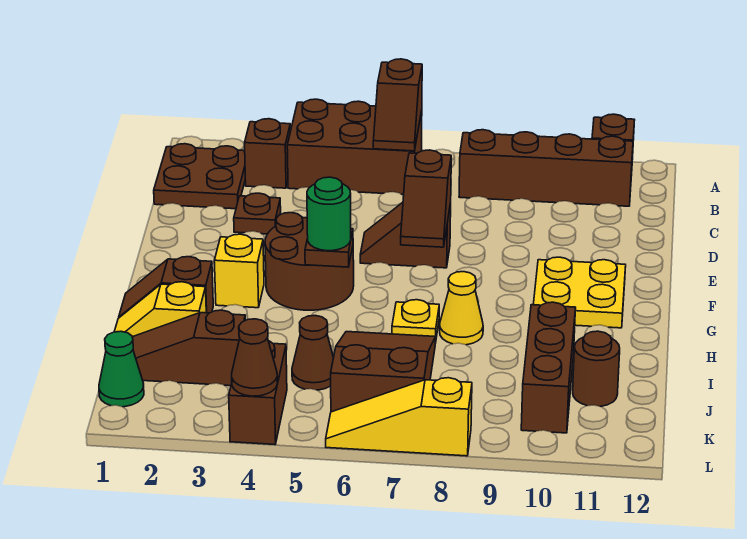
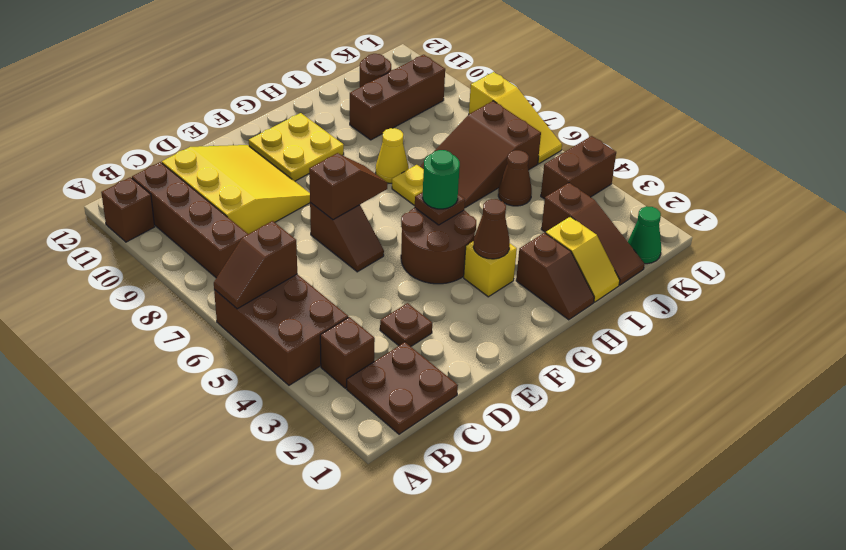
brown 1x2 slope [373,59,422,151] -> brown 1x2 slope turned to [214,221,297,309]
none -> yellow 3x3 slope [162,145,310,234]
brown 1x1 cone [232,319,277,396] -> brown 1x1 cone moved to [473,199,510,259]

